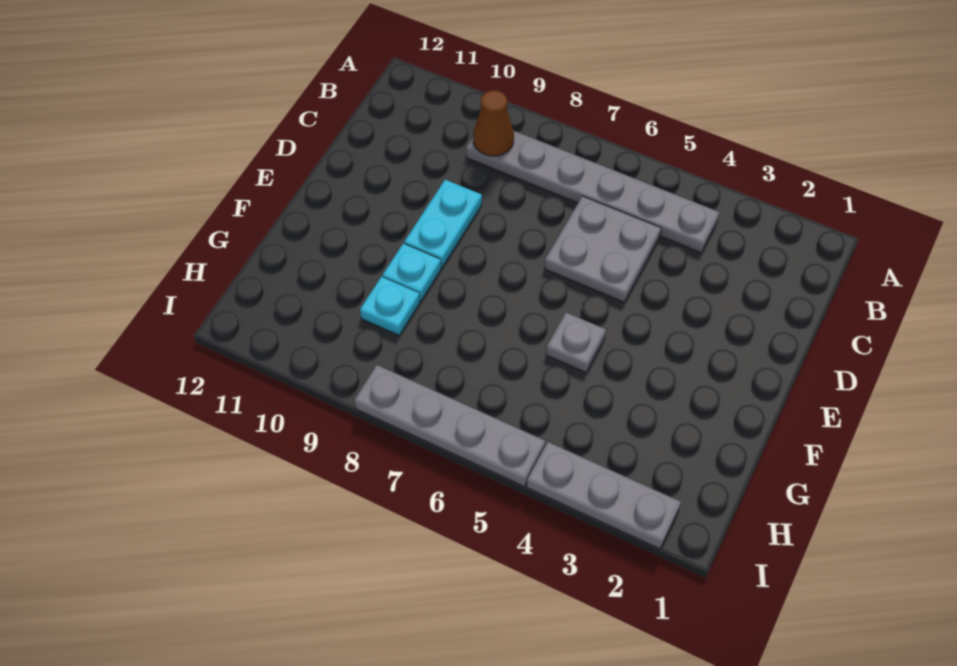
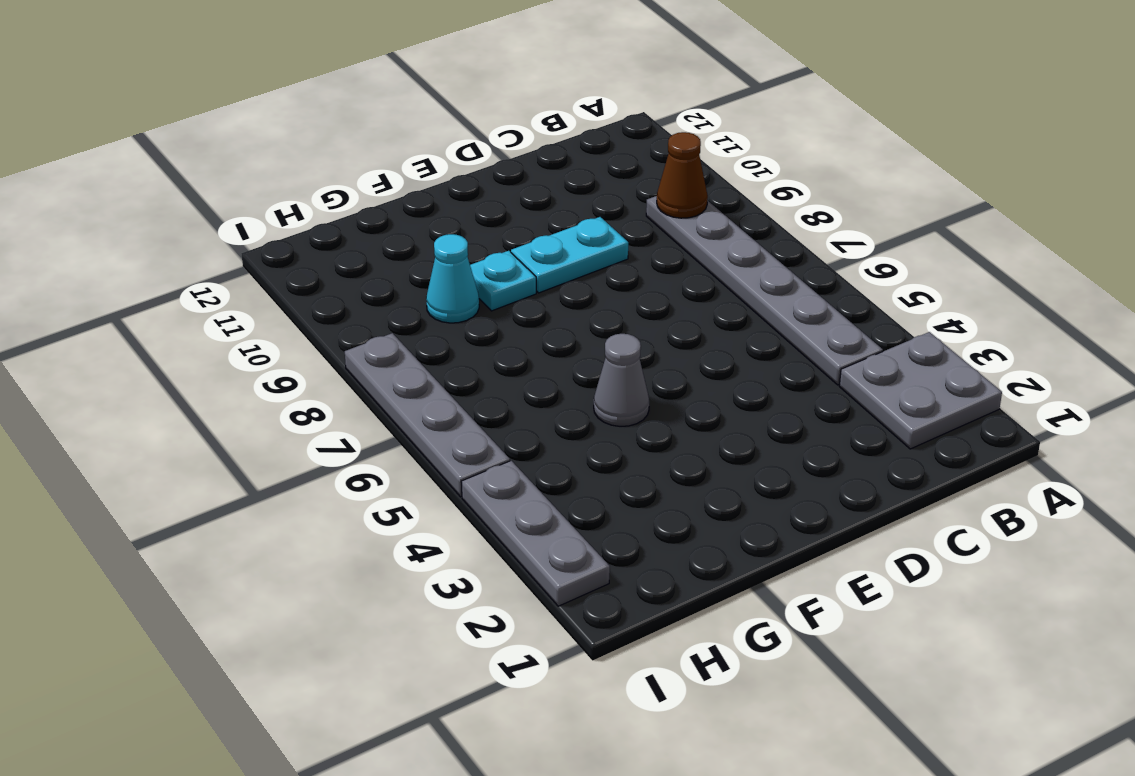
grey 2x2 plate [545,196,661,302] -> grey 2x2 plate moved to [839,332,1002,449]
grey 1x1 plate [546,313,606,372] -> grey 1x1 cone [594,334,649,426]
cyan 1x1 plate [360,277,420,335] -> cyan 1x1 cone [426,234,479,323]

